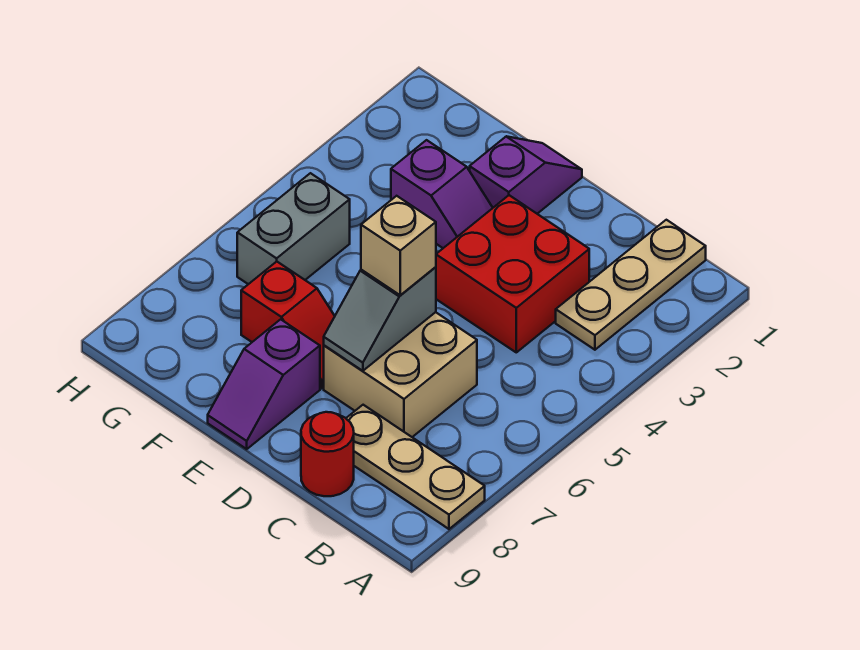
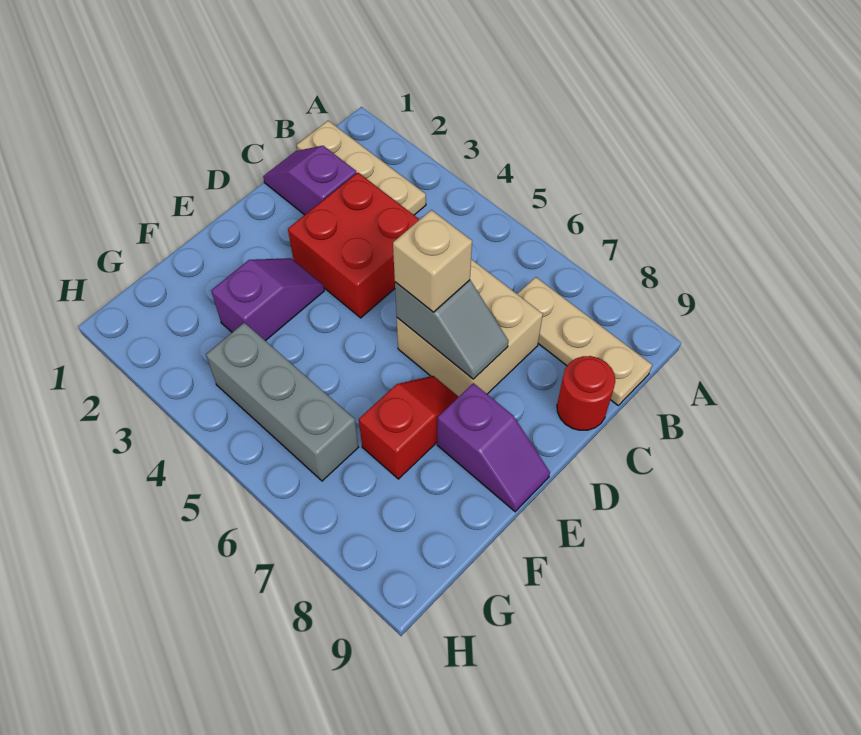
tan 1x3 plate [346,405,485,529] -> tan 1x3 plate turned to [518,277,652,405]
purple 1x2 slope [470,136,582,214] -> purple 1x2 slope moved to [263,146,356,215]
grey 1x2 brick [237,173,350,284] -> grey 1x3 brick [206,323,358,481]

